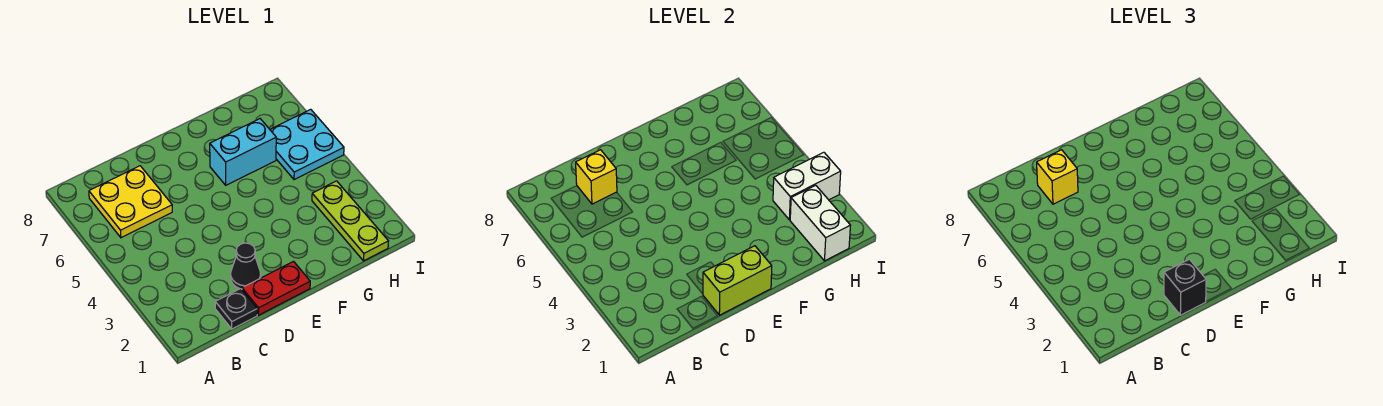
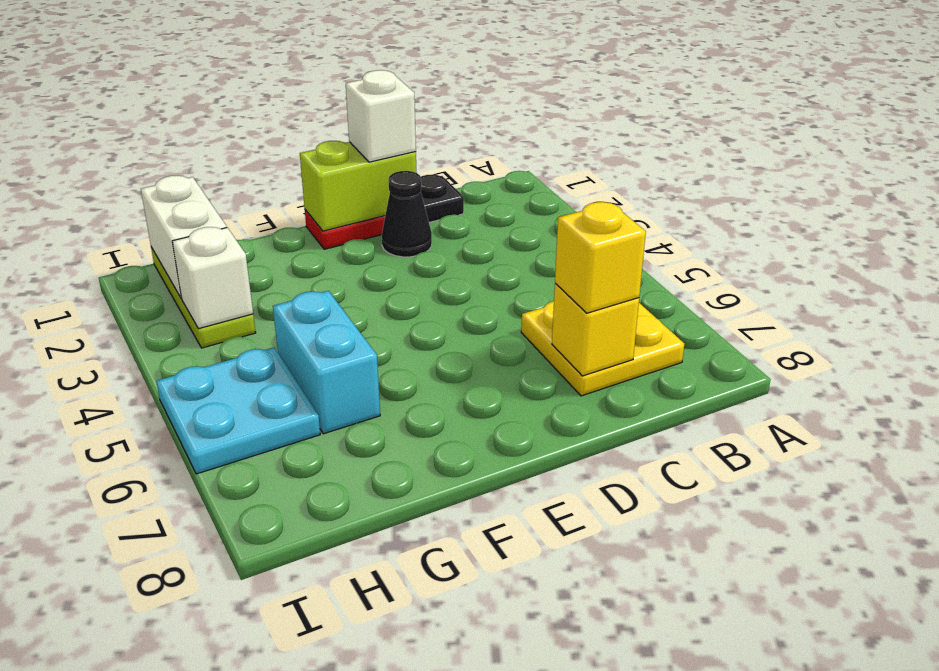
black 1x1 brick [1164,259,1206,315] -> white 1x1 brick [346,70,416,162]
cyan 1x2 brick [210,119,276,185] -> cyan 1x2 brick turned to [273,291,380,434]
white 1x2 brick [773,152,841,220] -> white 1x1 brick [172,227,253,329]

